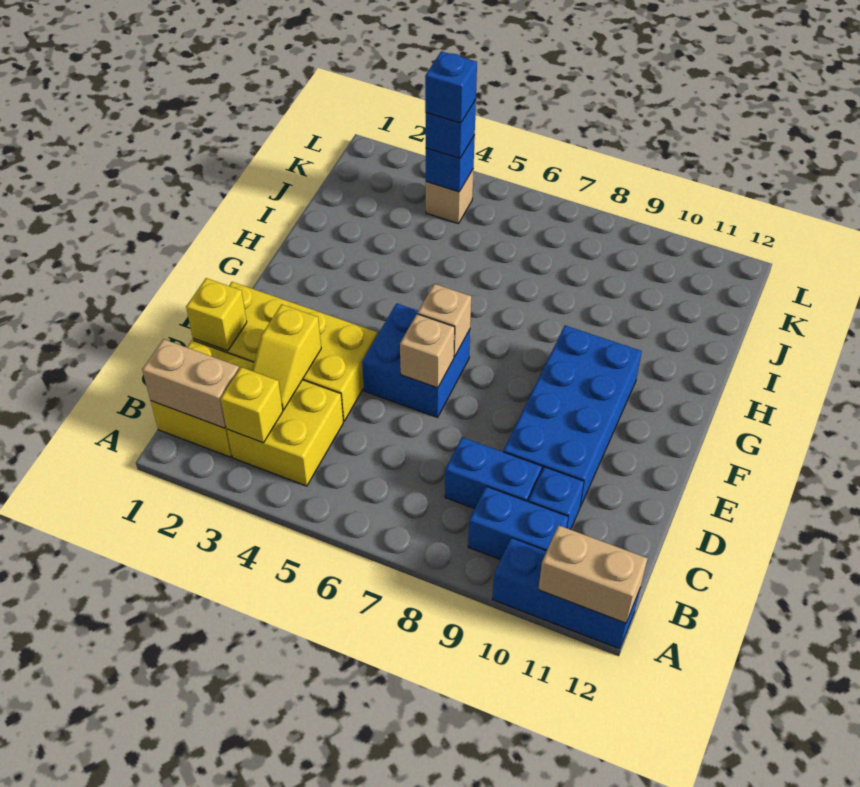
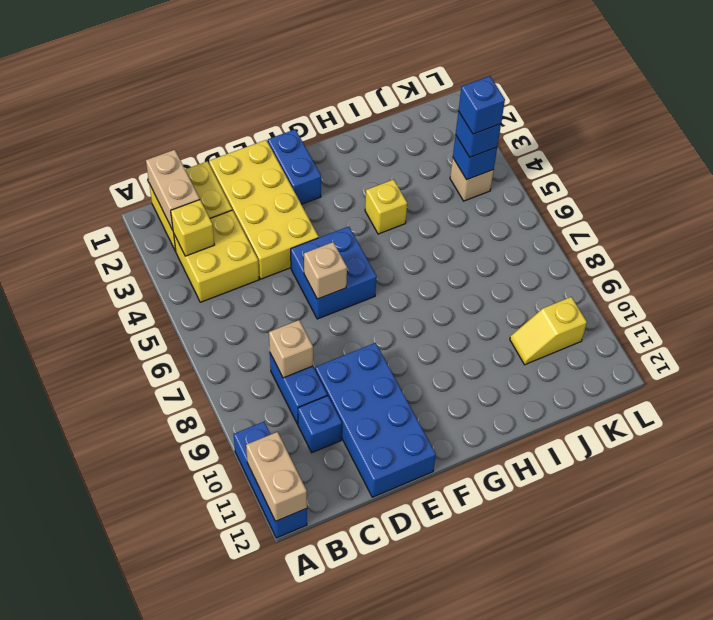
blue 1x2 brick [468,486,568,560] -> blue 1x2 brick moved to [268,129,321,204]
yellow 1x2 slope [252,304,321,410] -> yellow 1x2 slope moved to [510,297,587,365]
yellow 1x1 brick [186,278,247,351] -> yellow 1x1 brick moved to [365,179,407,234]
blue 2x4 brick [503,325,642,507] -> blue 2x4 brick turned to [315,343,436,497]
tan 1x1 brick [418,284,471,357] -> tan 1x1 brick moved to [269,320,313,378]

